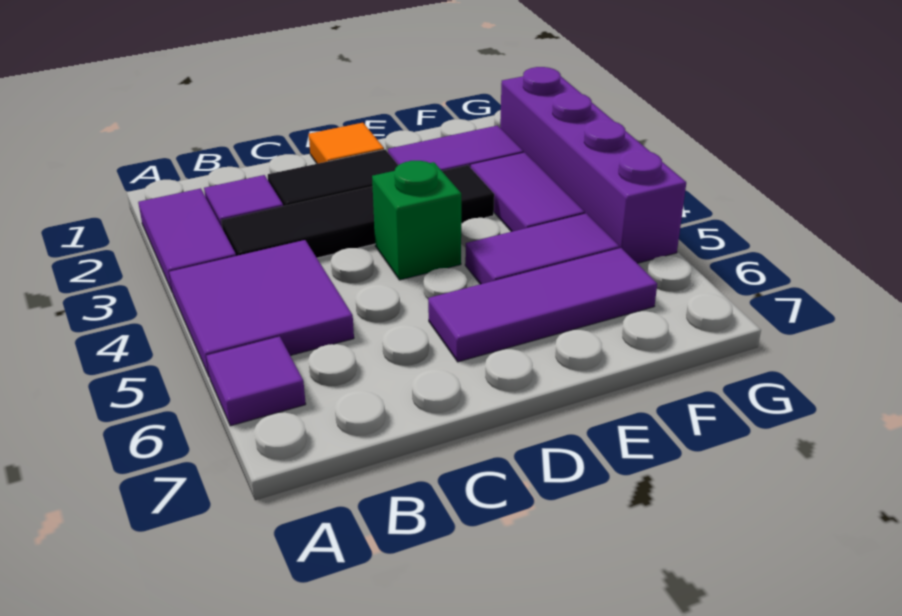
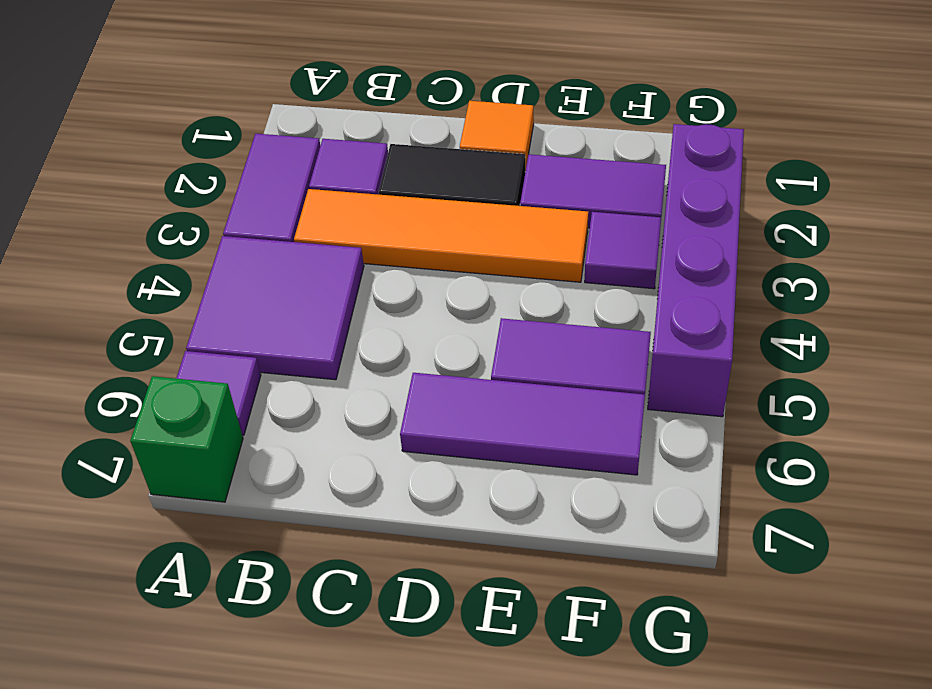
black 1x4 tile [221,165,494,258] -> orange 1x4 tile [294,189,588,282]
green 1x1 brick [372,161,461,280] -> green 1x1 brick moved to [130,376,243,502]
purple 1x2 tile [471,153,585,232] -> purple 1x1 tile [585,212,661,289]

